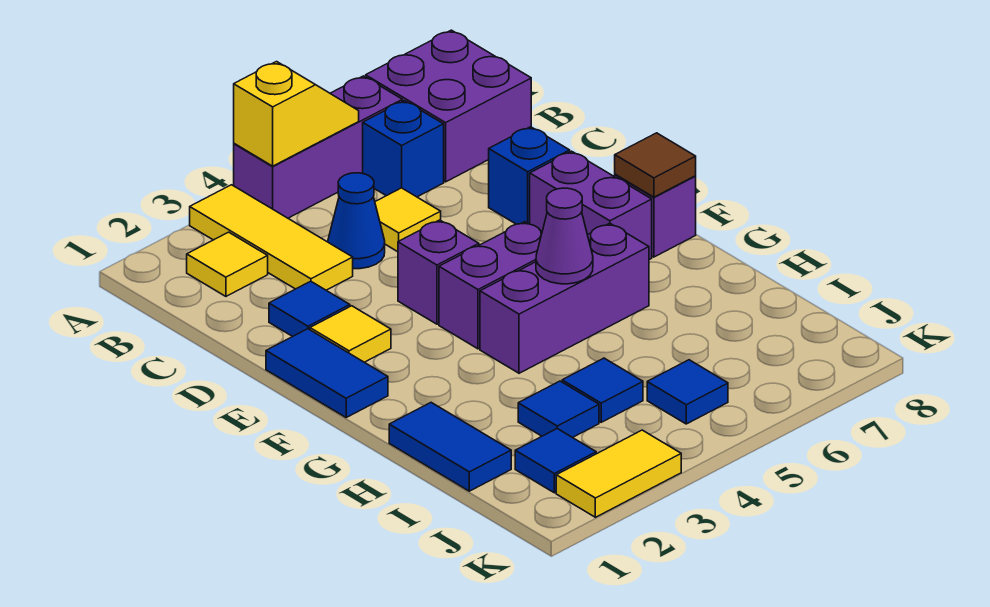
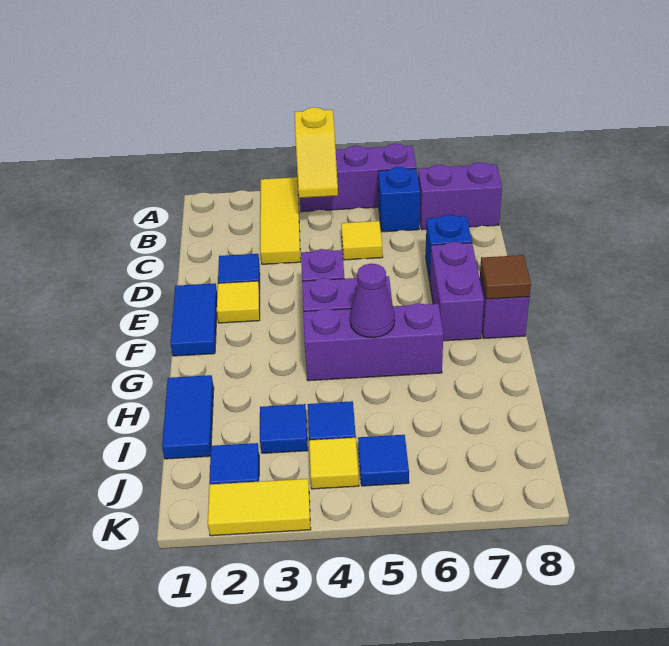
yellow 1x2 slope [234,62,359,166] -> yellow 1x2 slope turned to [295,107,338,198]
purple 2x2 brick [366,30,531,182] -> purple 1x2 brick [418,162,502,230]
yellow 1x1 tile [187,232,268,296] -> yellow 1x1 tile moved to [309,437,359,489]
blue 1x1 cone [328,173,385,269] -> none

